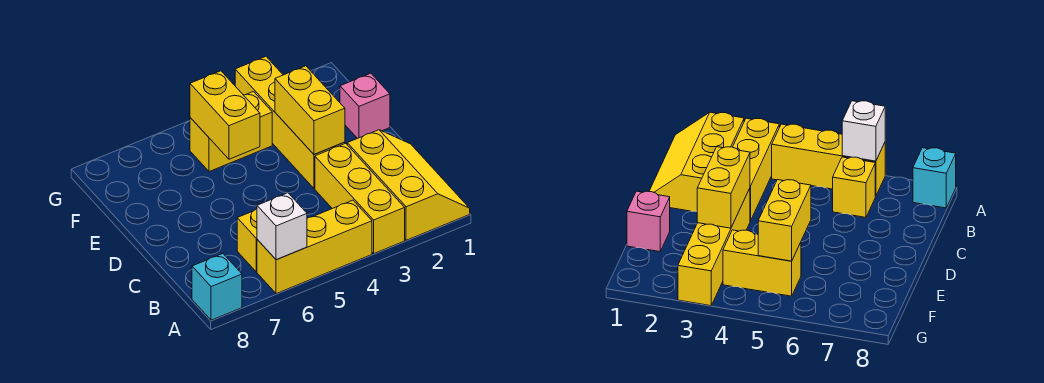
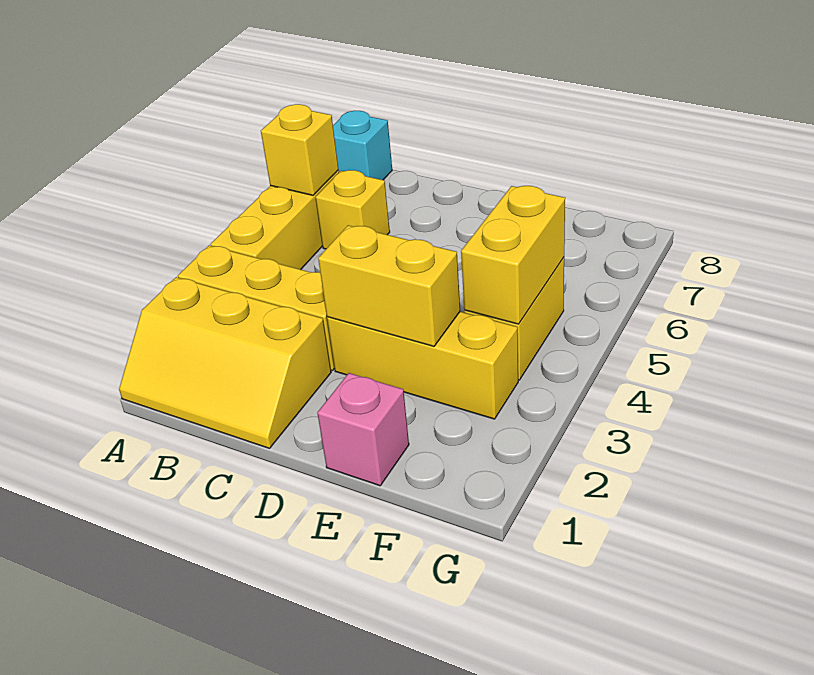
white 1x1 brick [257,193,307,260] -> yellow 1x1 brick [261,104,339,195]
yellow 1x4 brick [235,57,345,188] -> yellow 1x3 brick [327,312,518,419]
yellow 1x2 brick [190,71,260,159] -> yellow 1x2 brick turned to [461,186,565,324]

